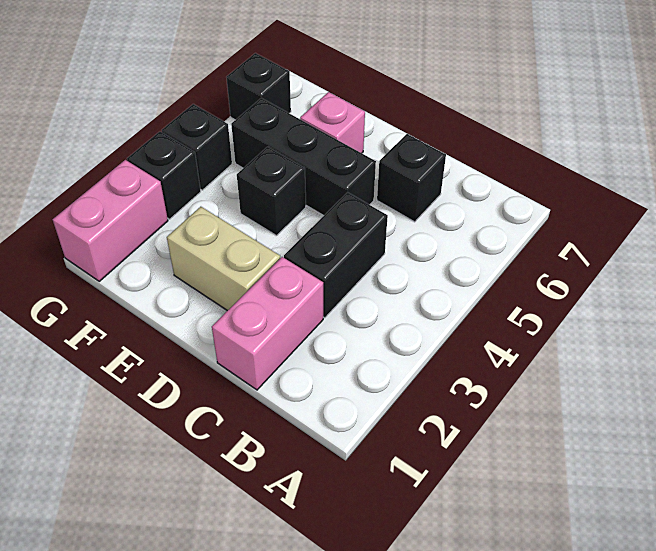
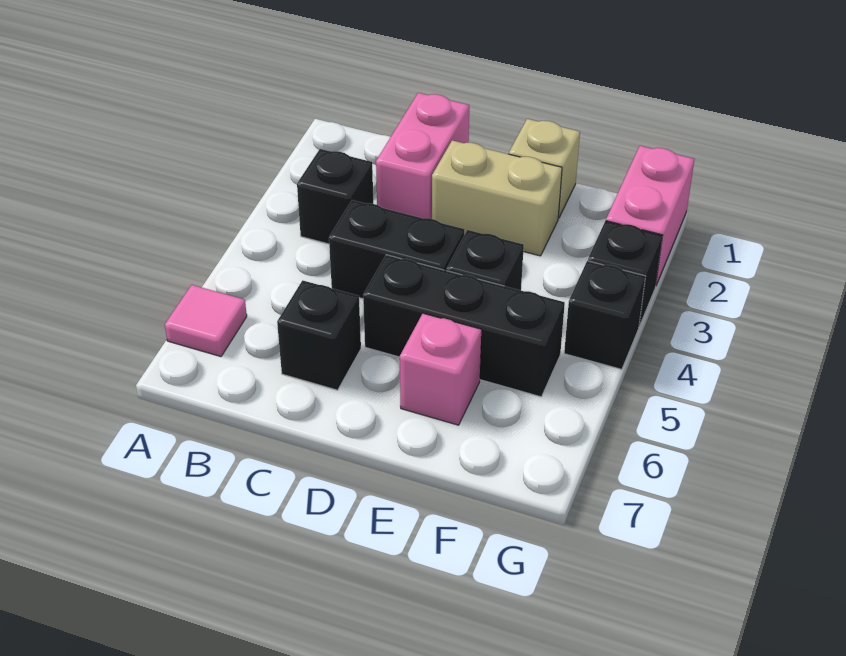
none -> pink 1x1 tile [165,285,247,356]
black 1x2 brick [284,192,388,318] -> black 1x2 brick turned to [329,200,464,299]
none -> tan 1x1 brick [509,119,580,218]
black 1x1 brick [226,53,291,120] -> black 1x1 brick moved to [297,149,373,244]

